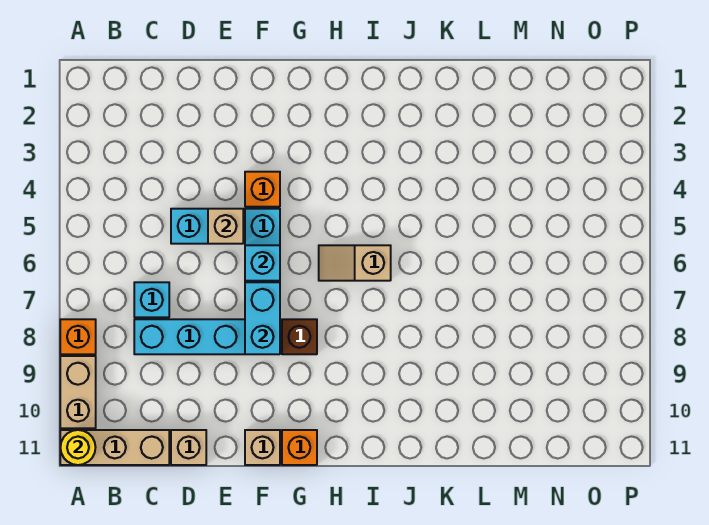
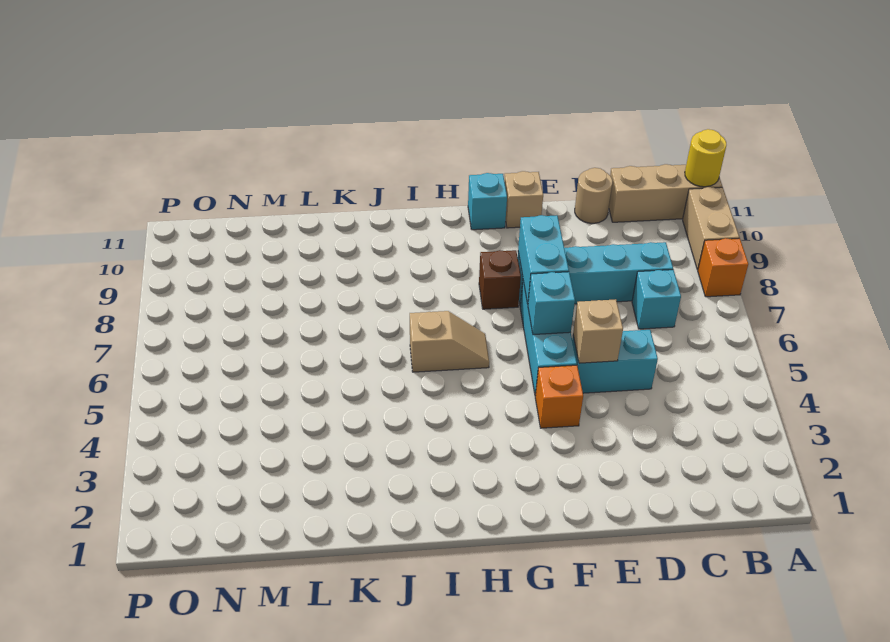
tan 1x1 brick [171,430,206,465] -> tan 1x1 round brick [575,168,612,223]
orange 1x1 brick [282,430,317,465] -> cyan 1x1 brick [468,173,507,230]

